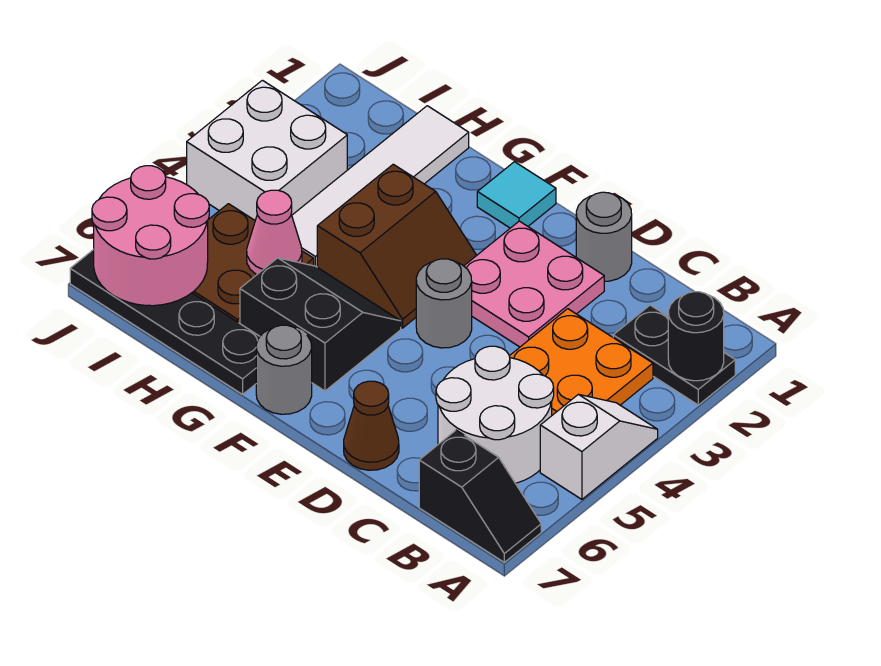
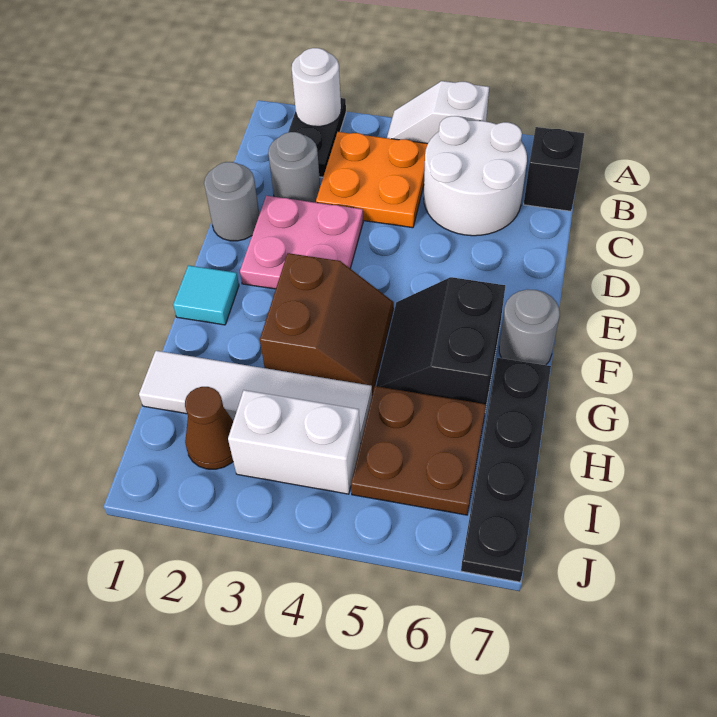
black 1x1 round brick [668,292,724,381] -> white 1x1 round brick [292,48,341,127]
brown 1x1 cone [344,381,399,470] -> brown 1x1 cone moved to [185,387,233,469]
grey 1x1 round brick [416,259,472,348] -> grey 1x1 round brick moved to [268,132,320,203]
brown 2x2 slope [317,164,477,328] -> brown 2x2 slope turned to [260,253,394,395]
pink 1x1 cone [247,190,302,275] -> none
white 2x2 brick [187,80,347,220] -> white 1x2 brick [228,390,360,494]
pink 2x2 round brick [92,166,209,306] -> none

